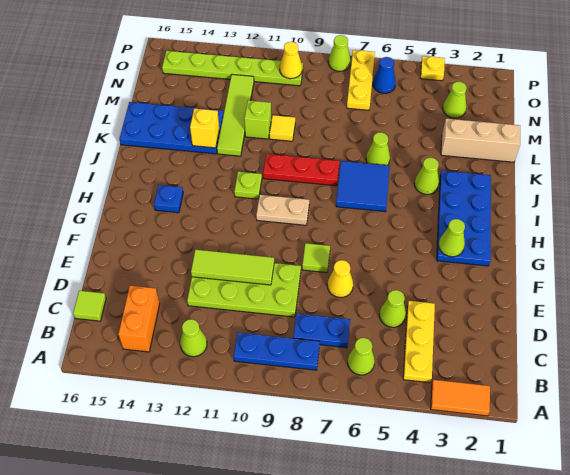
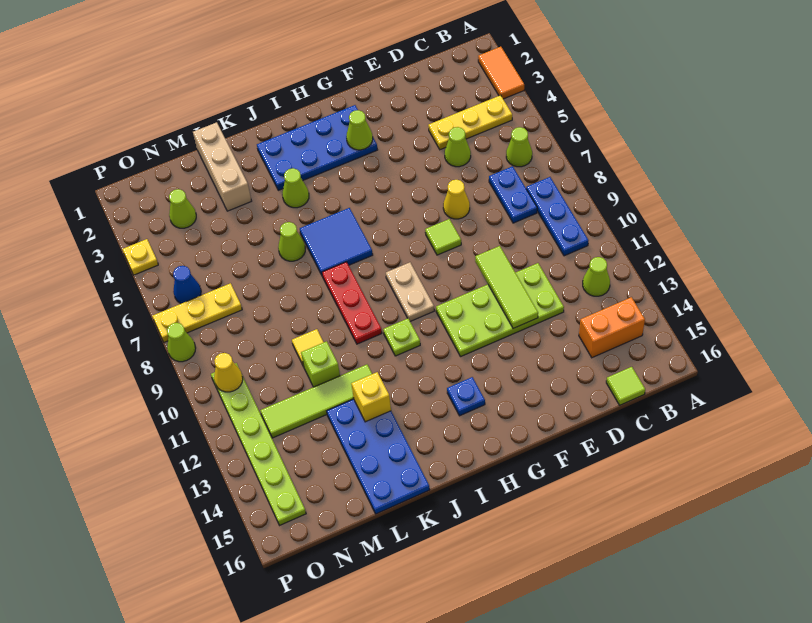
lime 2x4 plate [187,263,301,317] -> lime 2x4 plate turned to [436,263,564,357]

